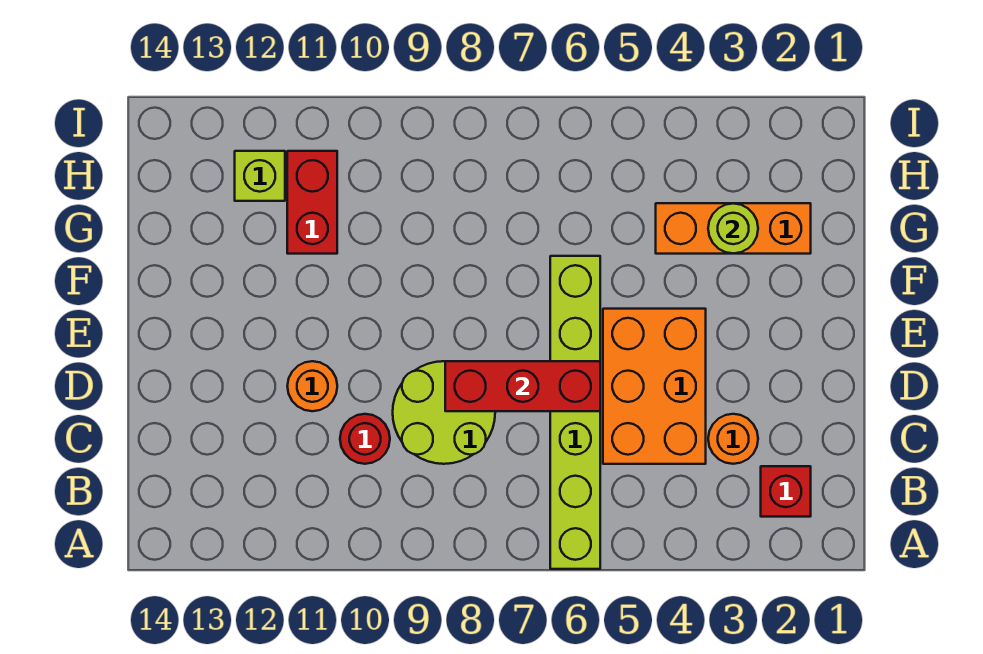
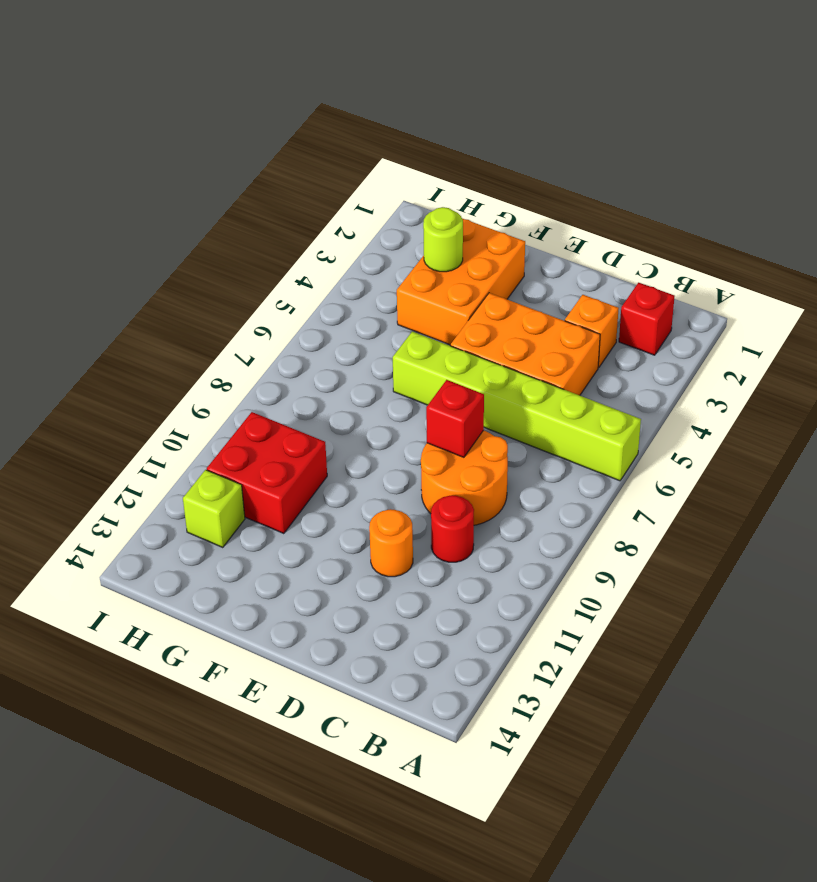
orange 1x1 round brick [708,414,758,464] -> orange 1x1 brick [565,295,619,368]
lime 2x2 round brick [393,361,495,464] -> orange 2x2 round brick [421,430,508,525]
red 1x3 brick [445,361,600,411] -> red 1x1 brick [426,380,484,457]
orange 1x3 brick [656,203,811,254] -> orange 2x3 brick [397,218,525,345]
red 1x2 brick [287,151,337,254] -> red 2x2 brick [207,412,327,534]

